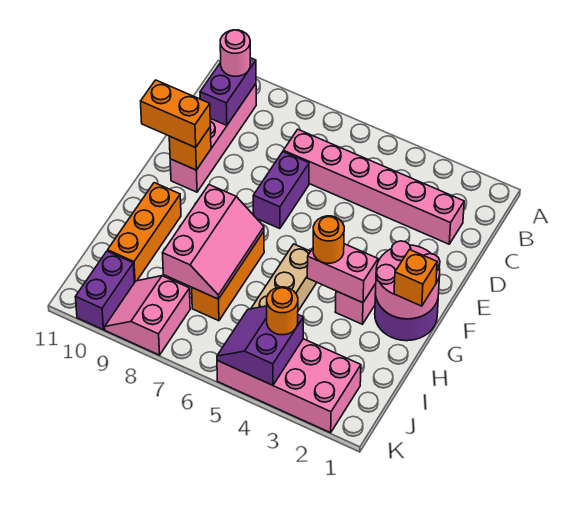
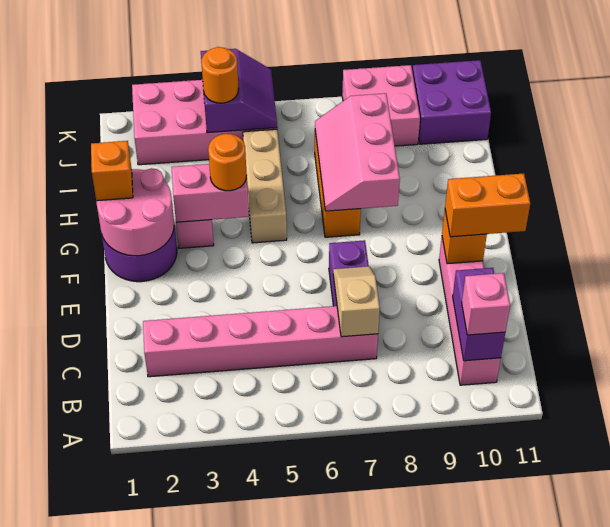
pink 1x1 round brick [220,30,250,76] -> pink 1x1 brick [462,273,510,335]
none -> tan 1x2 slope [333,266,380,337]
orange 1x3 brick [108,183,181,283] -> none
pink 2x2 slope [105,276,190,355] -> pink 2x2 brick [342,65,420,146]
purple 1x2 brick [76,251,134,330] -> purple 2x2 brick [412,60,491,144]

